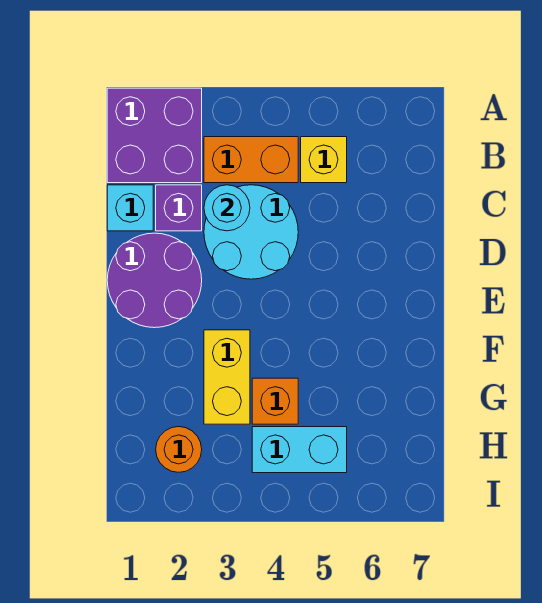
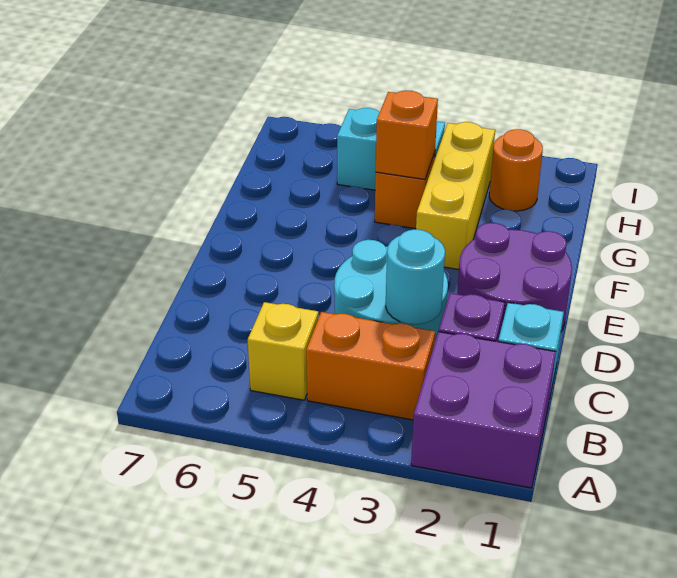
yellow 1x2 brick [204,330,250,424] -> yellow 1x3 brick [416,122,495,269]
none -> orange 1x1 brick [376,91,438,179]

